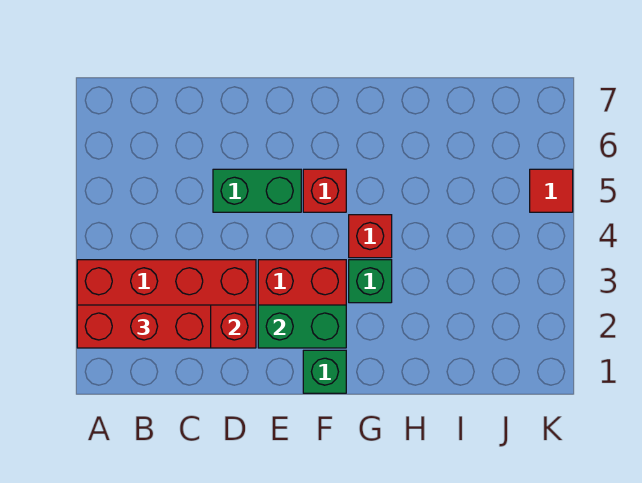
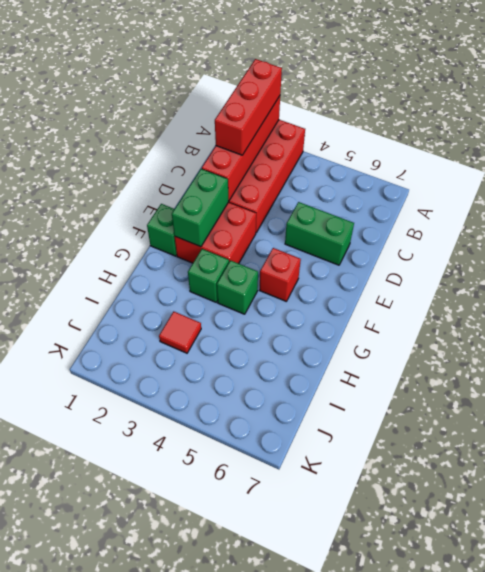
green 1x2 brick [213,169,301,212] -> green 1x2 brick turned to [285,202,354,265]
red 1x1 brick [349,215,392,258] -> green 1x1 brick [217,260,258,314]
red 1x1 tile [530,169,573,212] -> red 1x1 tile moved to [159,312,201,353]

